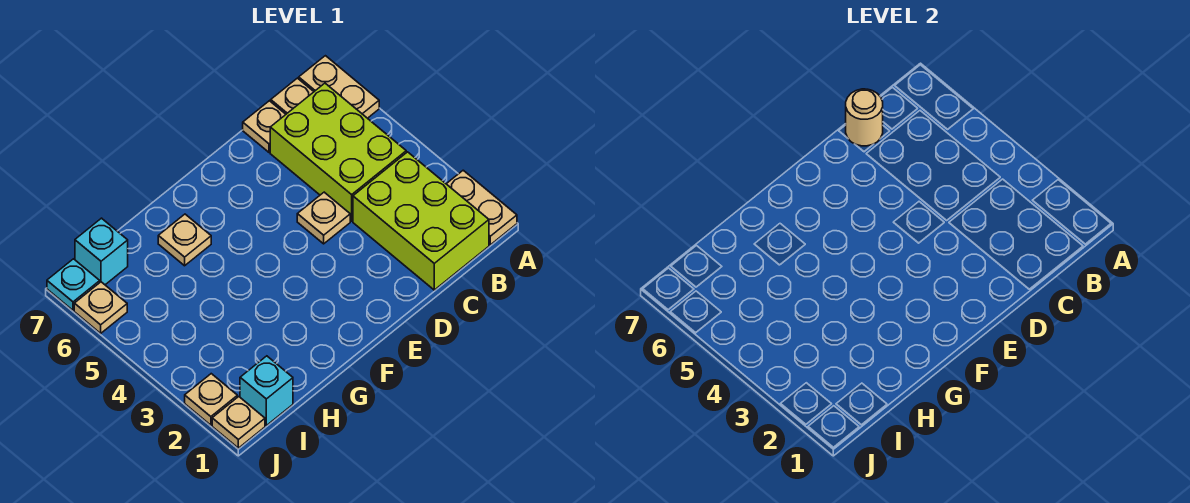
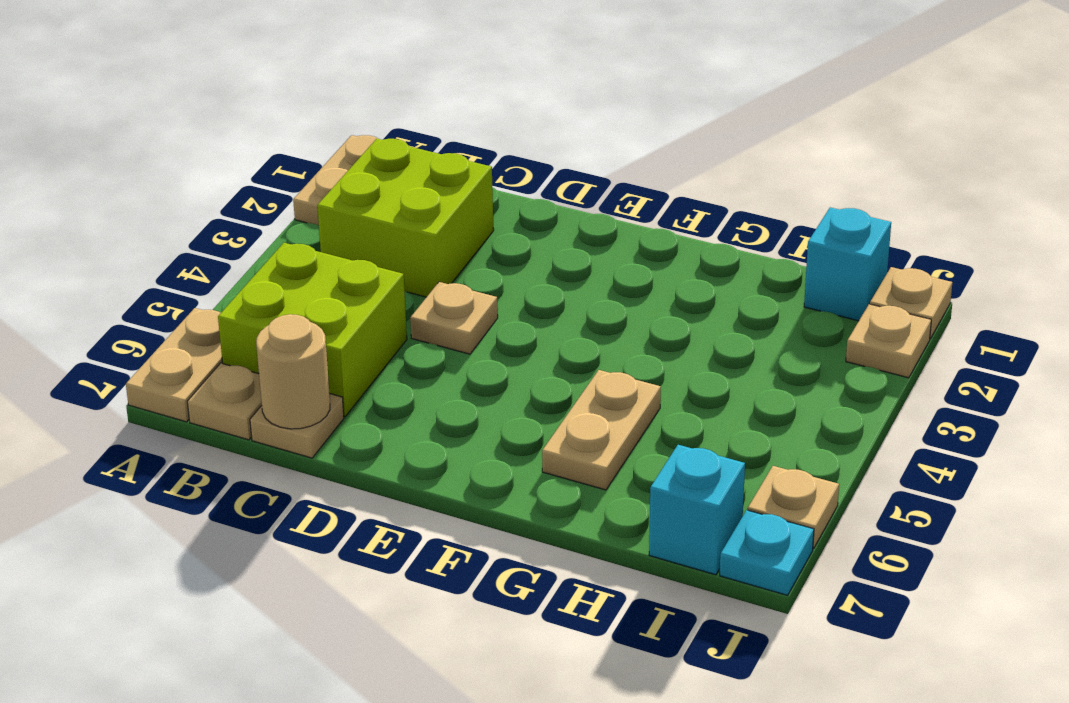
lime 2x3 brick [353,152,489,290] -> lime 2x2 brick [317,139,494,297]
lime 2x3 brick [270,83,406,221] -> lime 2x2 brick [218,243,407,416]
tan 1x1 plate [158,214,211,266] -> tan 1x2 plate [542,370,661,490]

